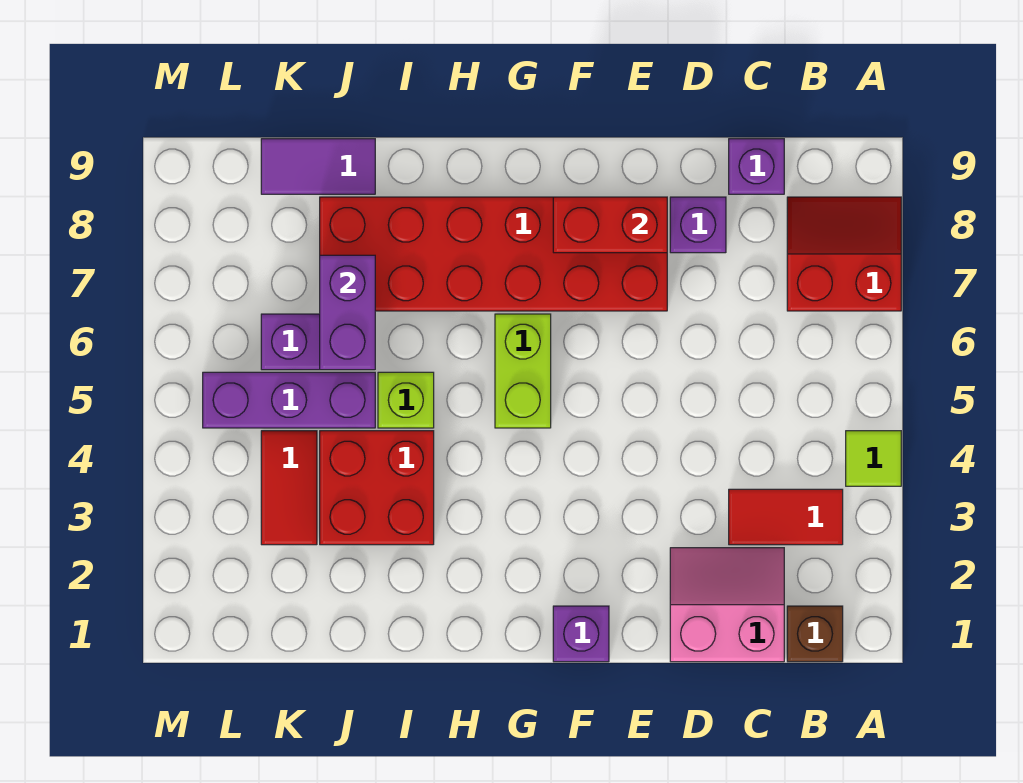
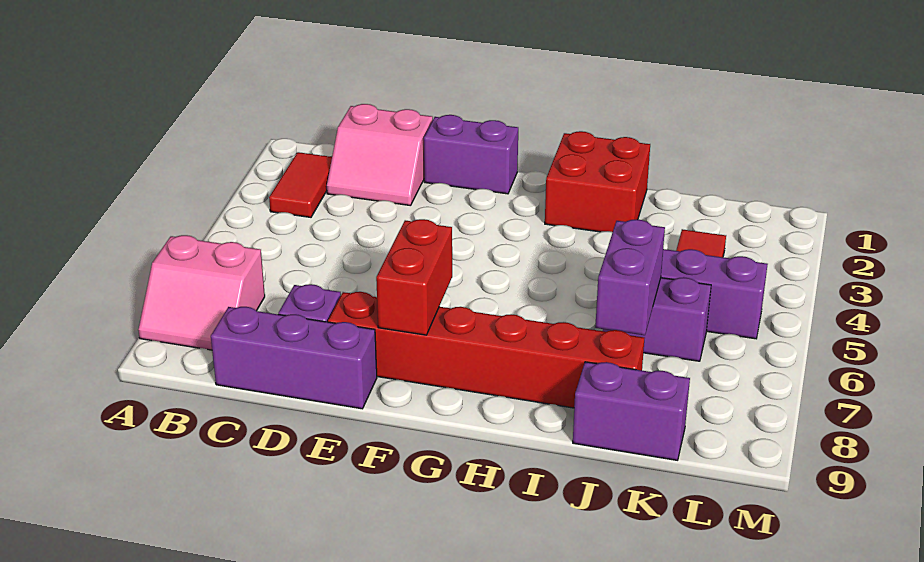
lime 1x1 tile [846,431,901,486] -> none
red 2x2 slope [787,197,901,311] -> pink 2x2 slope [138,235,265,350]
brown 1x1 brick [787,606,843,662] -> none
red 1x2 tile [729,489,843,545] -> red 1x2 tile turned to [269,152,332,217]
purple 1x1 brick [729,139,784,194] -> purple 1x3 brick [211,307,377,409]
red 2x6 brick [320,197,667,311] -> red 1x6 brick [328,292,644,408]
red 1x2 brick [553,197,667,253] -> red 1x2 brick turned to [376,219,452,335]
purple 1x1 brick [553,606,609,662] -> purple 1x2 brick [424,115,518,194]
lime 1x2 brick [495,314,551,428] -> none
red 2x2 brick [320,431,434,545] -> red 2x2 brick moved to [545,131,650,232]
lime 1x1 brick [378,372,434,428] -> none
purple 1x2 tile [261,139,375,194] -> purple 1x2 brick [573,362,690,460]

